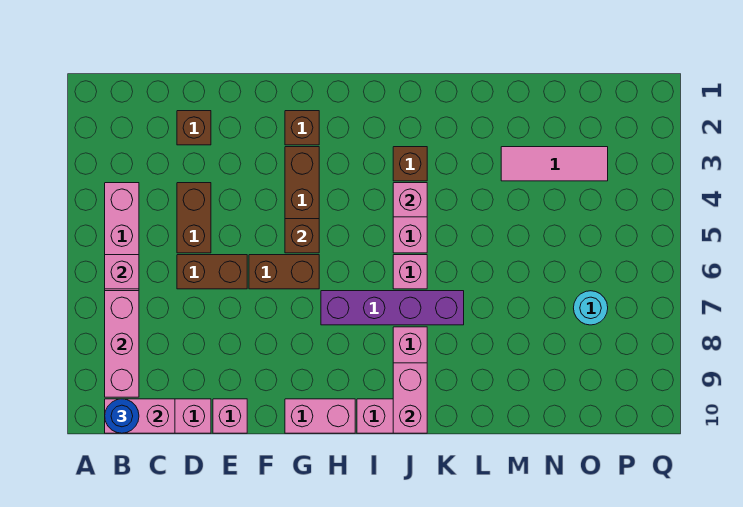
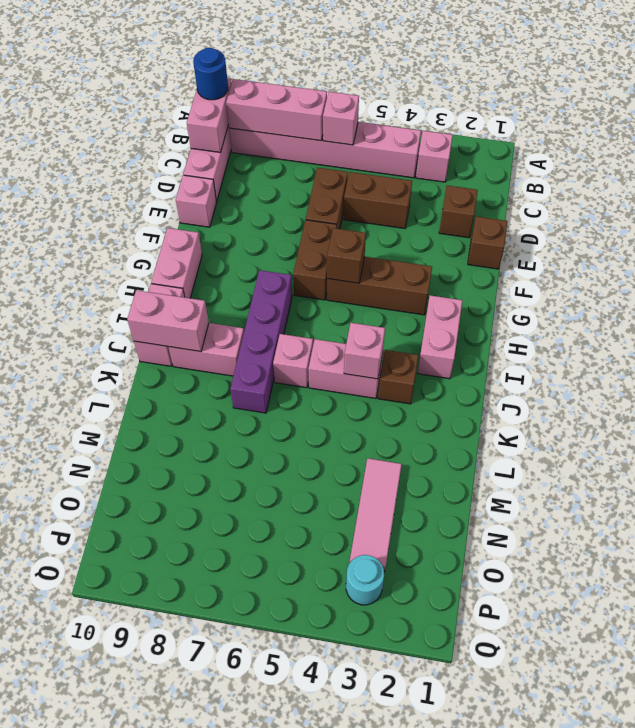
none -> pink 1x1 brick [416,131,453,182]
brown 1x1 brick [285,111,319,145] -> brown 1x1 brick moved to [468,217,507,269]
none -> pink 1x2 brick [418,295,462,379]
cyan 1x1 round brick [574,291,608,325] -> cyan 1x1 round brick moved to [346,555,384,605]

